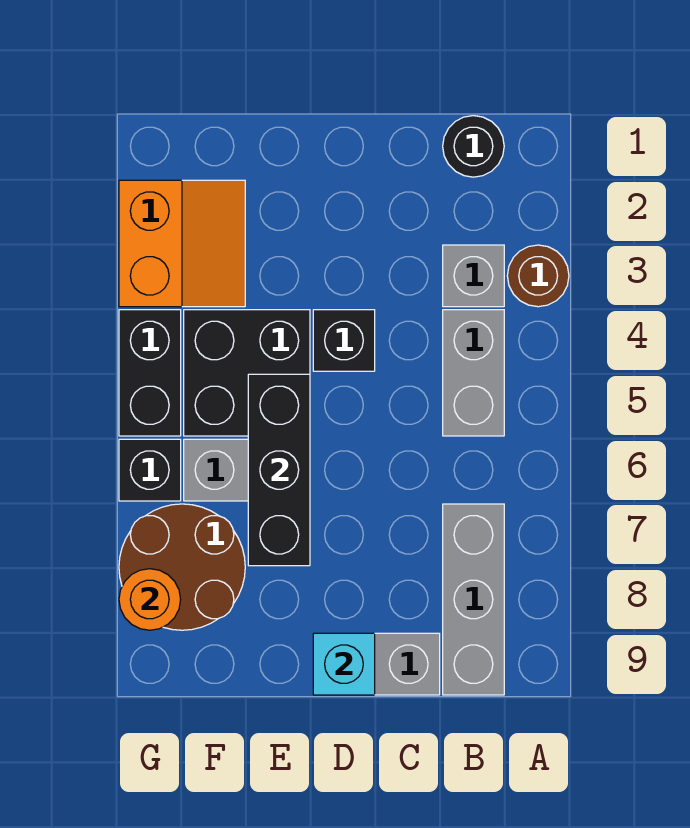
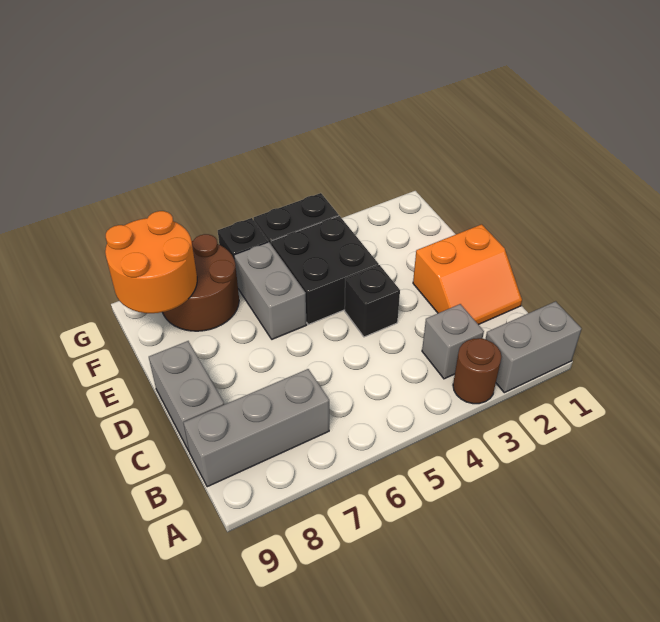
black 1x1 round brick [443,116,504,177] -> none
grey 1x2 brick [443,310,504,436] -> grey 1x2 brick moved to [486,301,581,393]
cyan 1x1 brick [313,633,375,695] -> none
black 1x3 brick [248,374,310,566] -> none
orange 2x2 slope [119,180,245,307] -> orange 2x2 slope moved to [413,224,522,325]
orange 1x1 round brick [119,569,181,630] -> orange 2x2 round brick [105,211,197,313]

